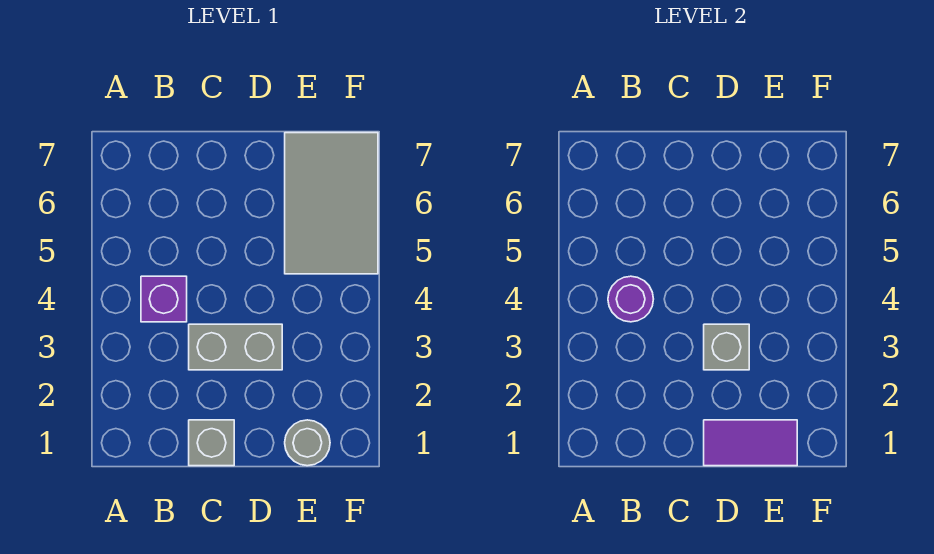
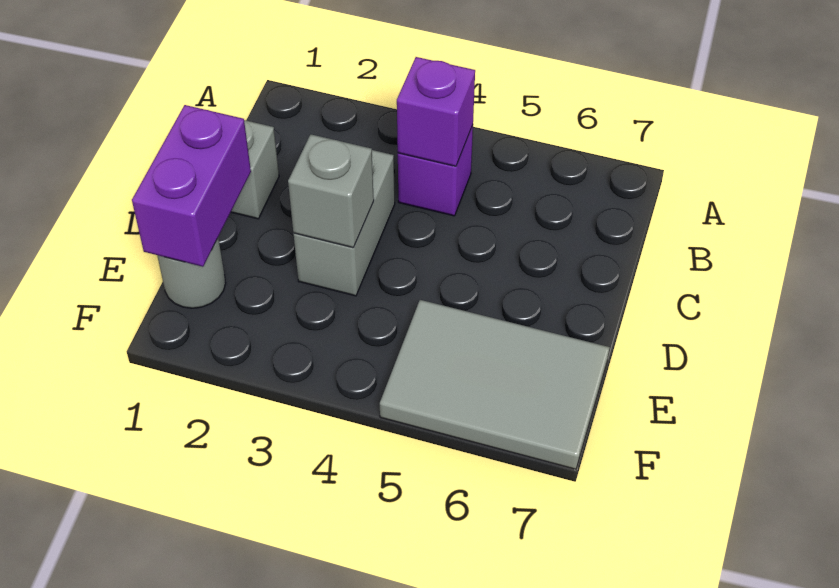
purple 1x1 round brick [608,276,653,322] -> purple 1x1 brick [397,57,475,166]
purple 1x2 tile [704,420,797,466] -> purple 1x2 brick [132,105,251,267]

